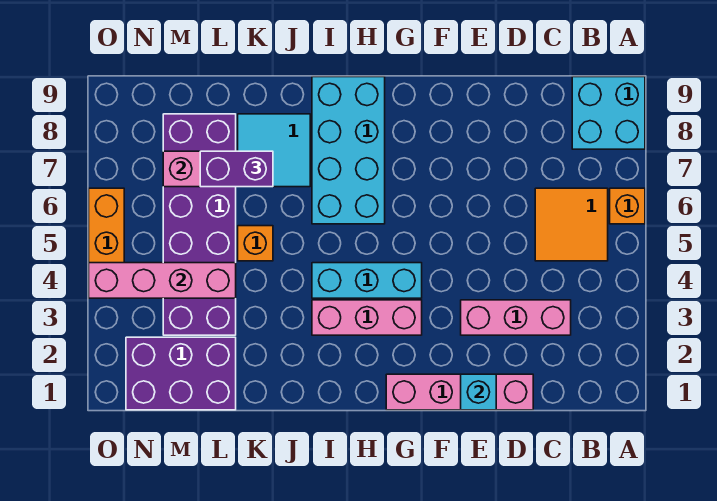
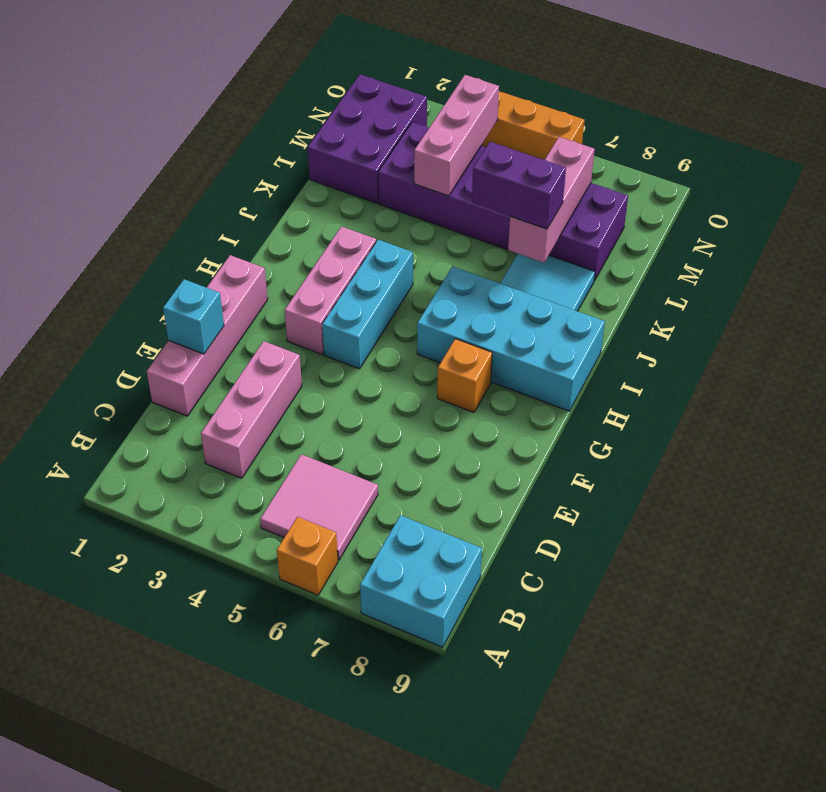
orange 2x2 tile [535,188,608,261] -> pink 2x2 tile [260,454,378,560]
orange 1x1 brick [238,226,273,261] -> orange 1x1 brick moved to [437,339,492,412]
purple 1x2 brick [200,151,273,187] -> purple 1x2 brick turned to [472,142,566,229]
pink 1x4 brick [89,263,236,298] -> pink 1x3 brick [414,75,499,196]

